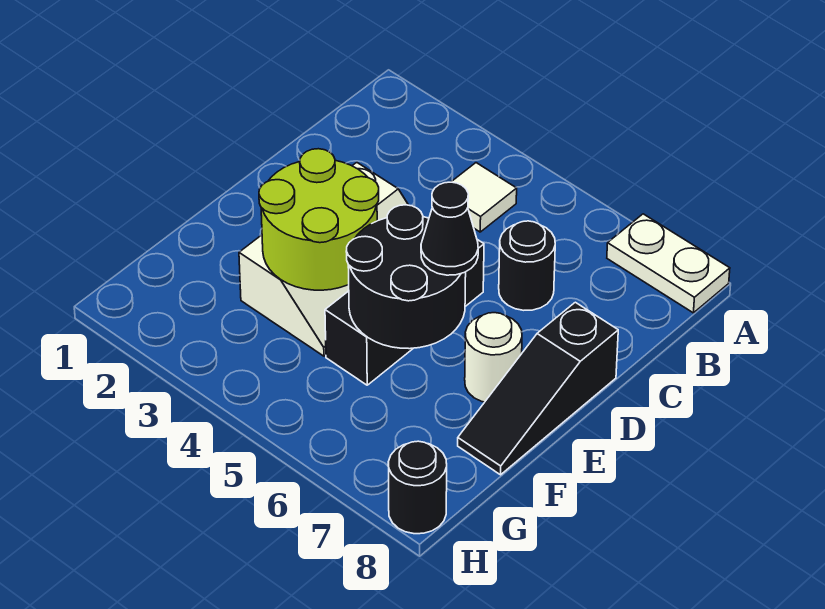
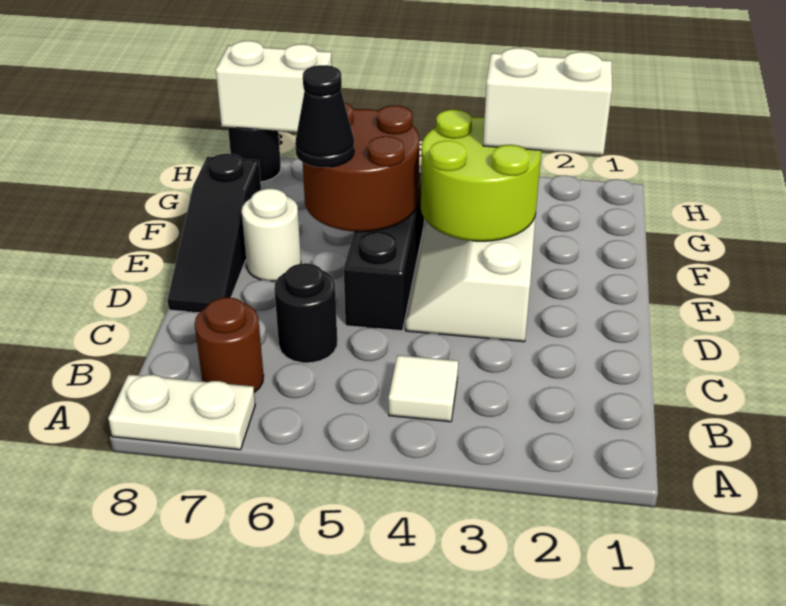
none -> brown 1x1 round brick [195,297,264,393]
black 1x3 slope [458,302,618,475] -> black 1x3 slope turned to [167,154,261,313]
black 2x2 round brick [346,205,466,349] -> brown 2x2 round brick [303,102,420,232]
none -> white 1x2 brick [483,48,612,155]
none -> white 1x2 brick [216,41,332,132]

